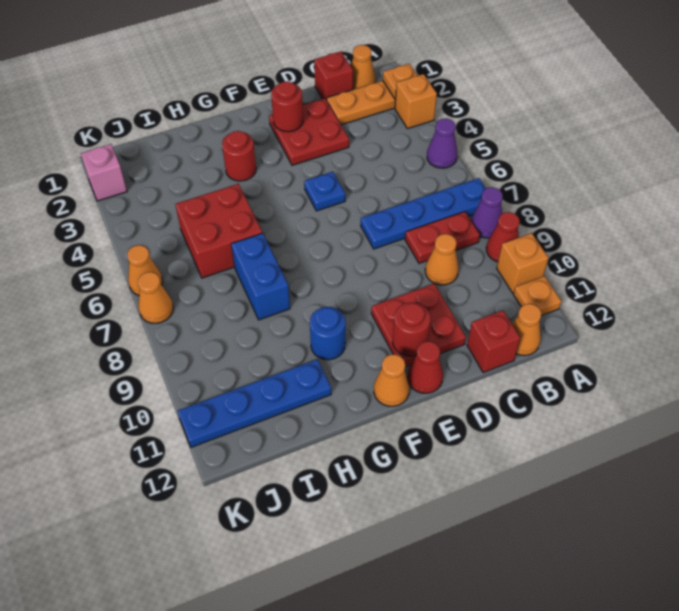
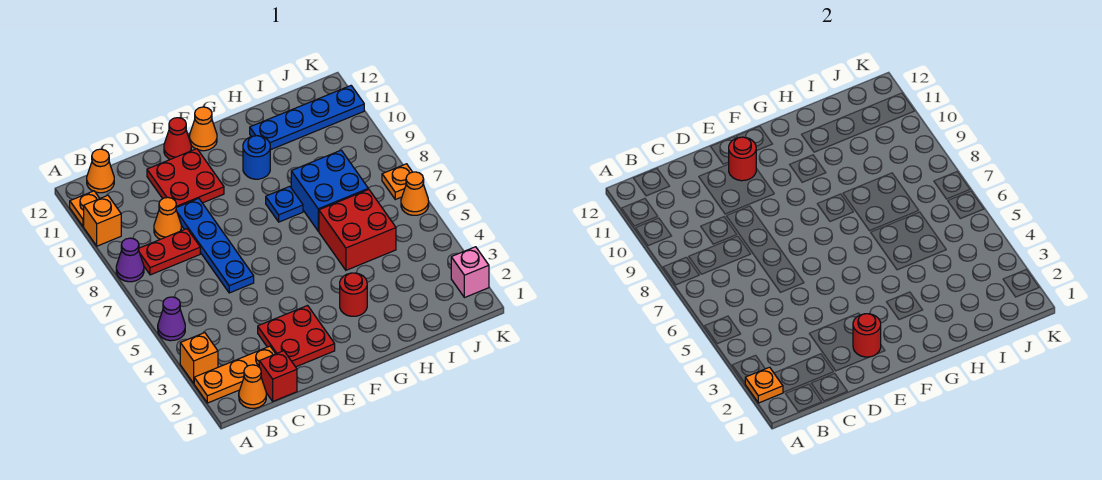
blue 1x4 plate [361,178,486,249] -> blue 1x4 plate turned to [176,199,254,293]
red 1x1 cone [486,212,520,262] -> none
red 1x1 brick [467,310,520,373] -> none
blue 1x1 plate [304,172,345,211] -> blue 1x1 plate moved to [266,186,303,222]
blue 1x2 brick [231,233,290,320] -> blue 2x2 brick [291,150,368,231]
orange 1x1 cone [138,272,173,323] -> orange 1x1 plate [382,164,412,200]

